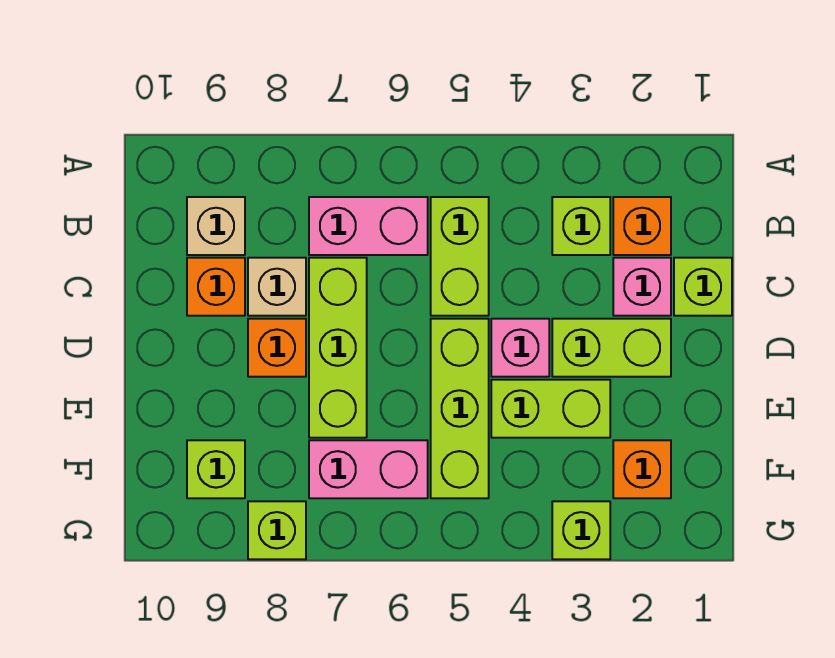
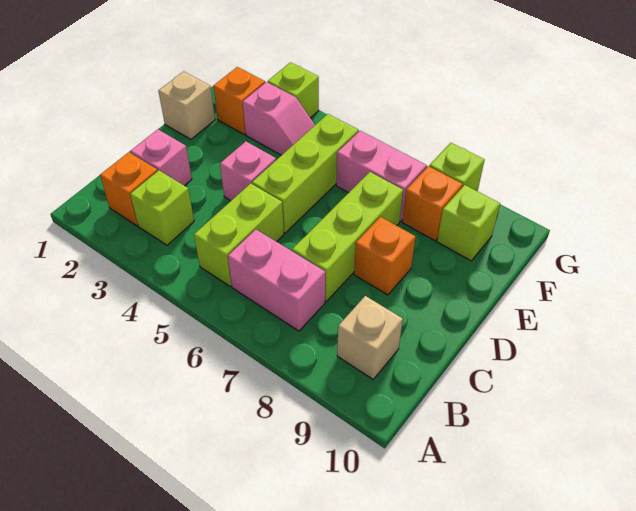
lime 1x1 brick [674,258,732,316] -> none
tan 1x1 brick [248,258,306,316] -> tan 1x1 brick moved to [159,71,215,139]
orange 1x1 brick [187,258,245,316] -> orange 1x1 brick moved to [402,166,463,241]
lime 1x2 brick [552,319,671,377] -> none
lime 1x2 brick [491,380,610,438] -> none
none -> pink 1x2 slope [243,82,315,155]

